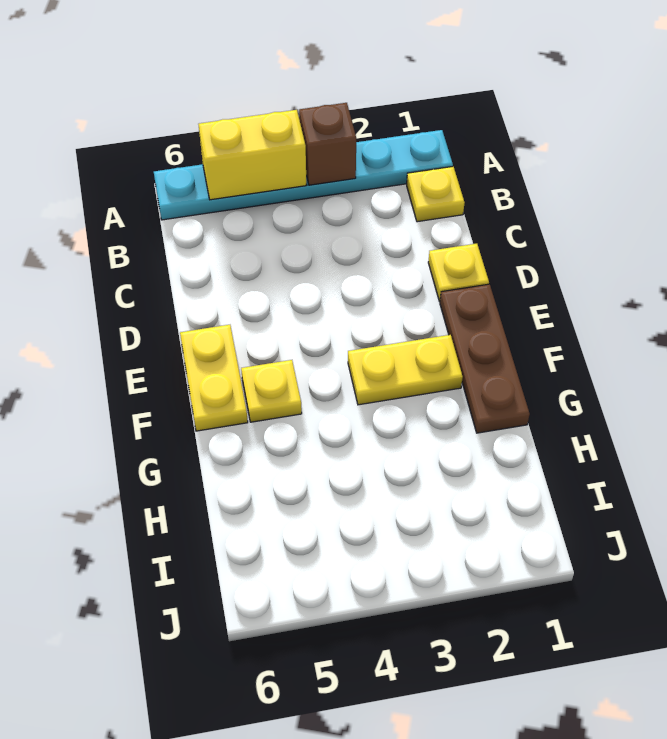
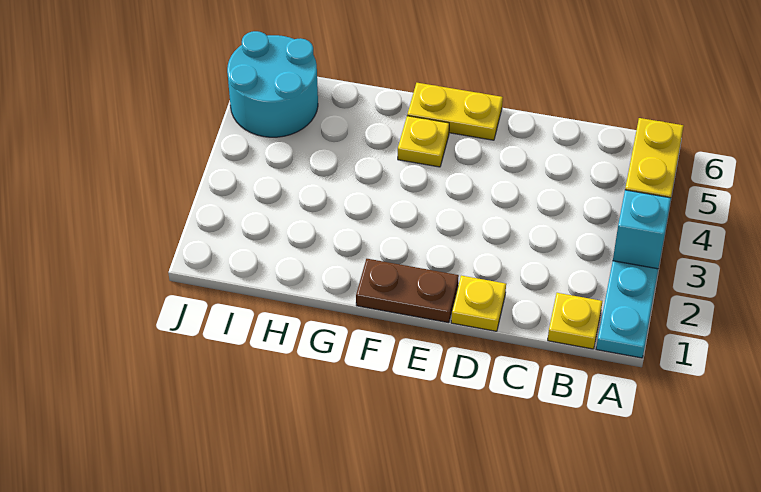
brown 1x1 brick [299,103,356,185] -> cyan 1x1 brick [613,190,671,269]
brown 1x3 plate [440,284,530,433] -> brown 1x2 plate [356,259,459,323]
yellow 1x2 plate [348,335,463,405] -> none
none -> cyan 2x2 round brick [227,31,318,137]

